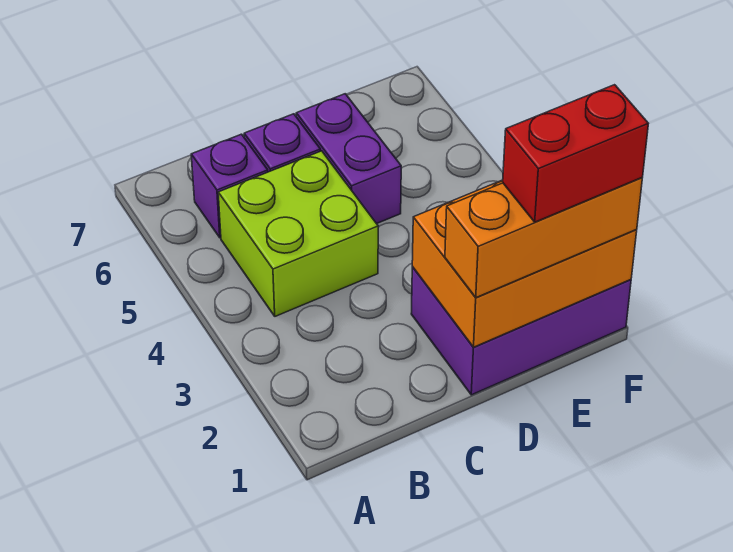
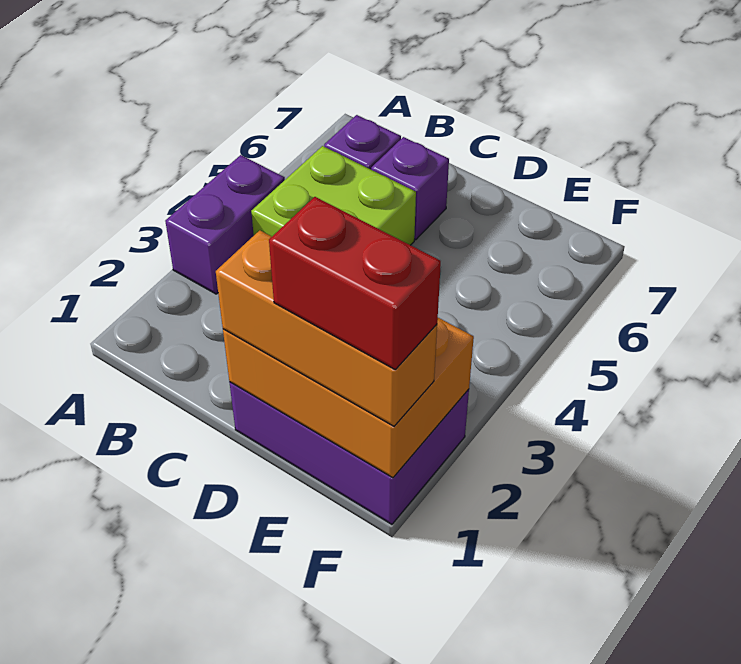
purple 1x2 brick [296,94,401,224] -> purple 1x2 brick moved to [165,155,285,294]

